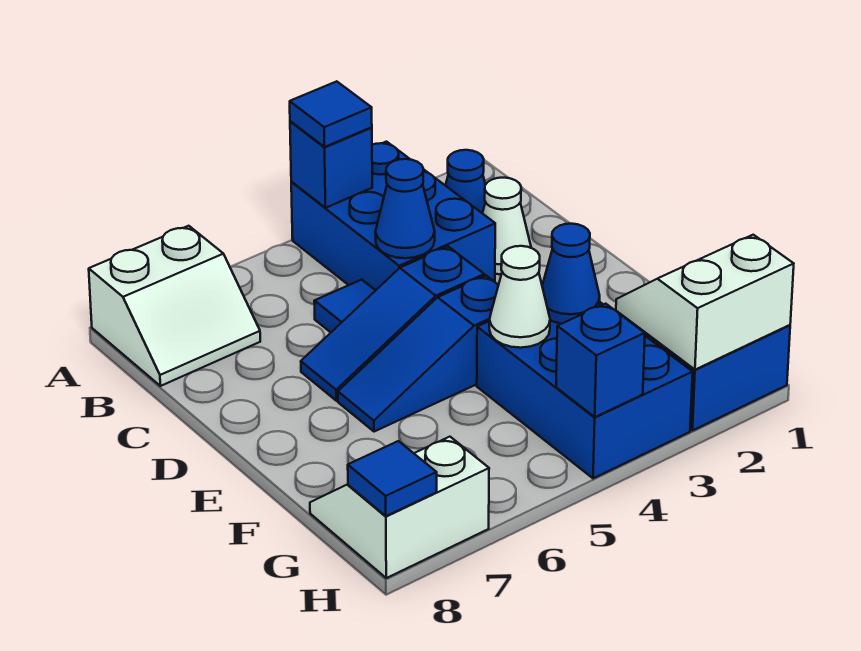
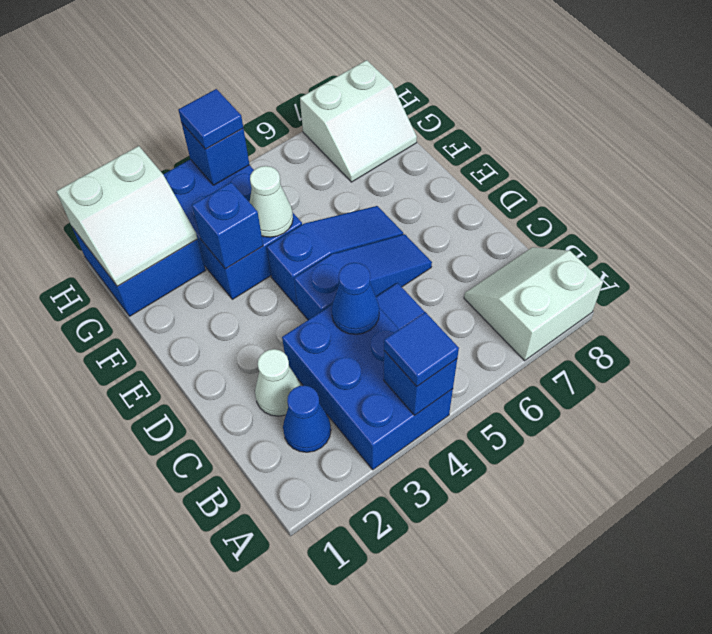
blue 1x1 cone [542,224,600,324] -> blue 1x1 brick [192,182,263,269]
blue 1x1 tile [348,441,437,516] -> blue 1x1 tile moved to [178,89,243,149]

